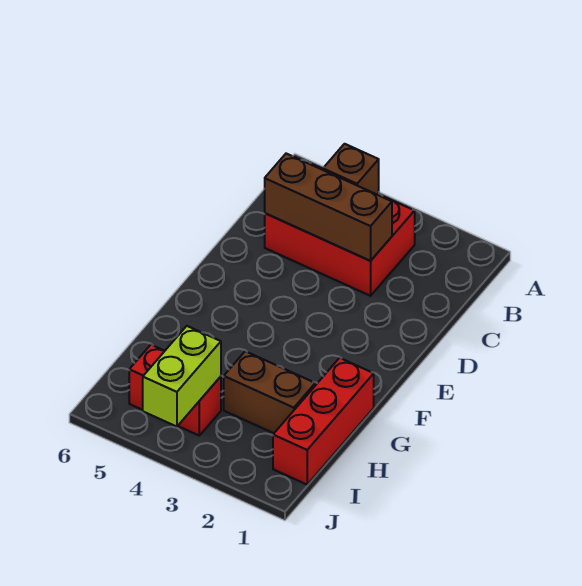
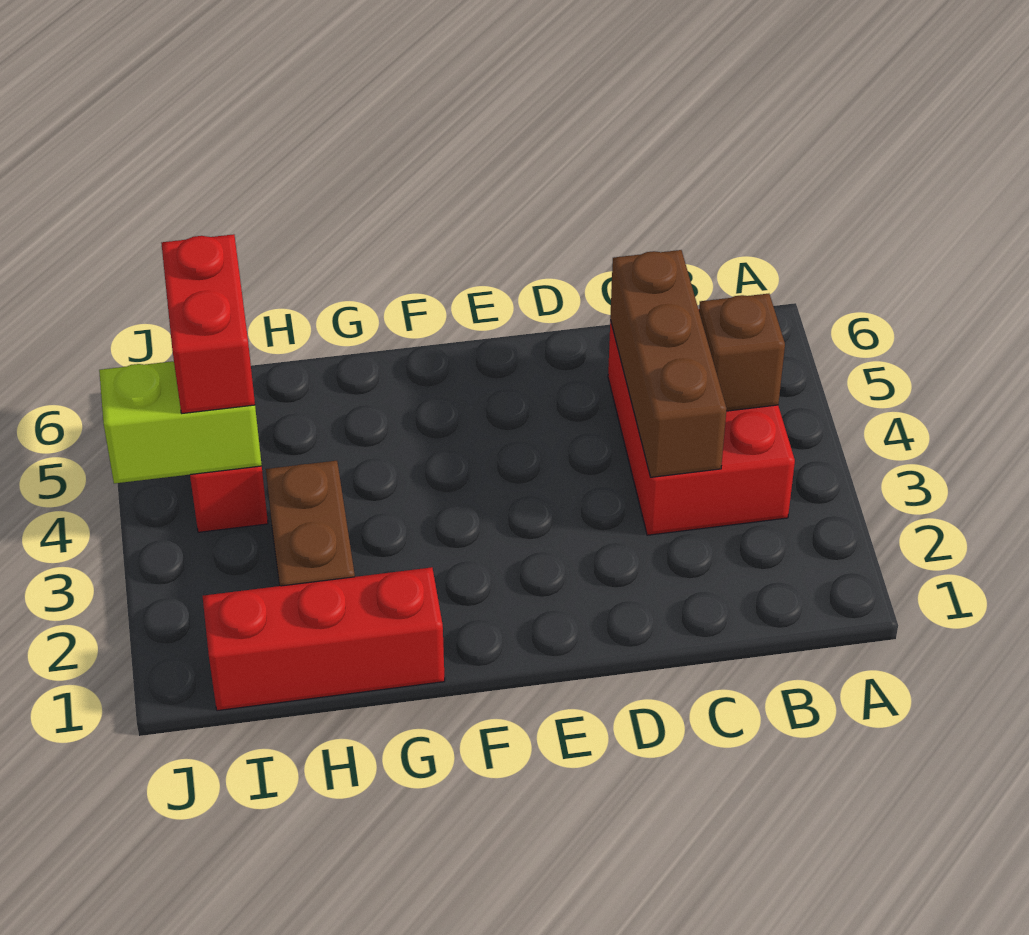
none -> red 1x2 brick [161,234,255,413]

